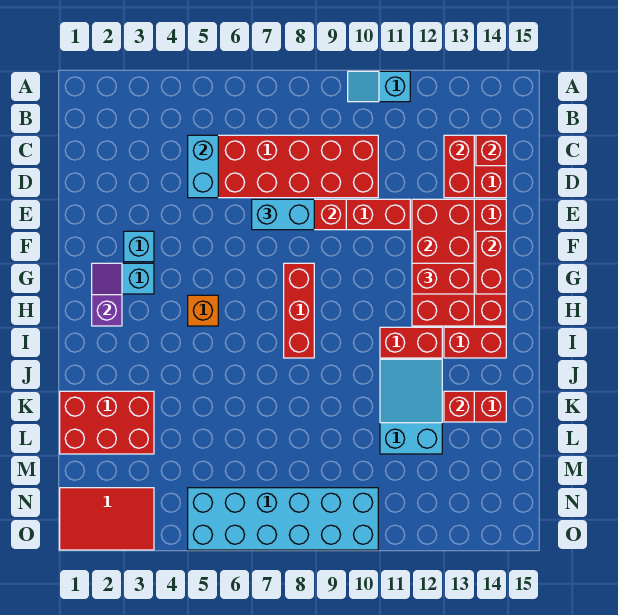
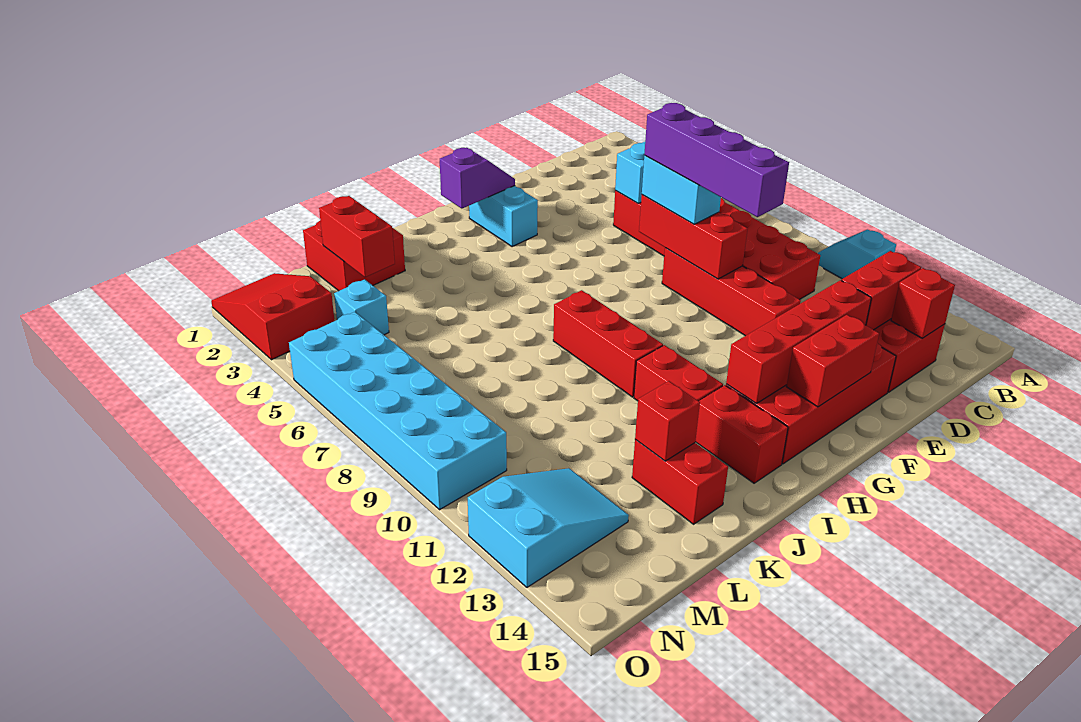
none -> purple 1x4 brick [644,103,789,217]
red 2x4 brick [412,199,474,326] -> red 1x4 brick [726,280,871,404]
cyan 1x1 brick [124,231,154,262] -> cyan 1x1 brick moved to [334,279,389,335]
red 1x3 brick [284,263,314,358] -> red 1x3 brick turned to [553,290,663,397]
red 1x2 brick [412,263,474,294] -> red 1x2 brick moved to [319,196,395,277]
orange 1x1 brick [188,295,218,326] -> none
cyan 2x3 slope [380,359,442,454] -> cyan 2x3 slope moved to [468,468,629,587]
red 2x3 brick [60,391,154,454] -> red 2x2 brick [303,221,405,291]
red 2x3 tile [60,488,154,550] -> red 2x3 slope [211,273,335,360]

